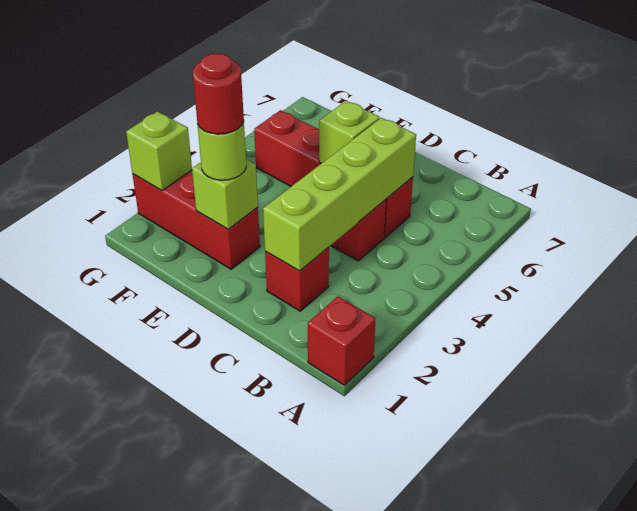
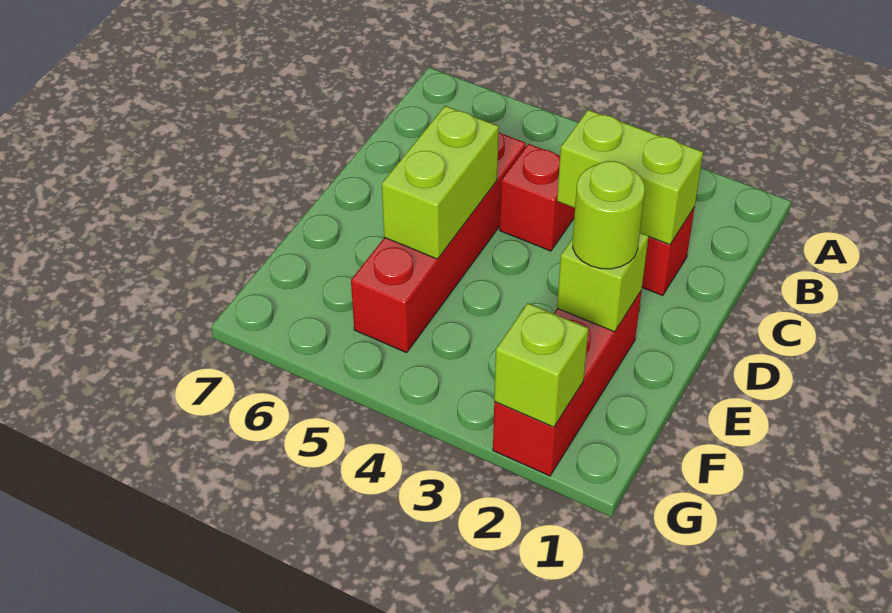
red 1x1 brick [308,296,376,385] -> none
lime 1x4 brick [263,118,416,271] -> lime 1x2 brick [557,110,703,245]
lime 1x1 brick [319,101,380,163] -> lime 1x2 brick [382,106,499,259]
red 1x1 round brick [193,53,244,134] -> none

